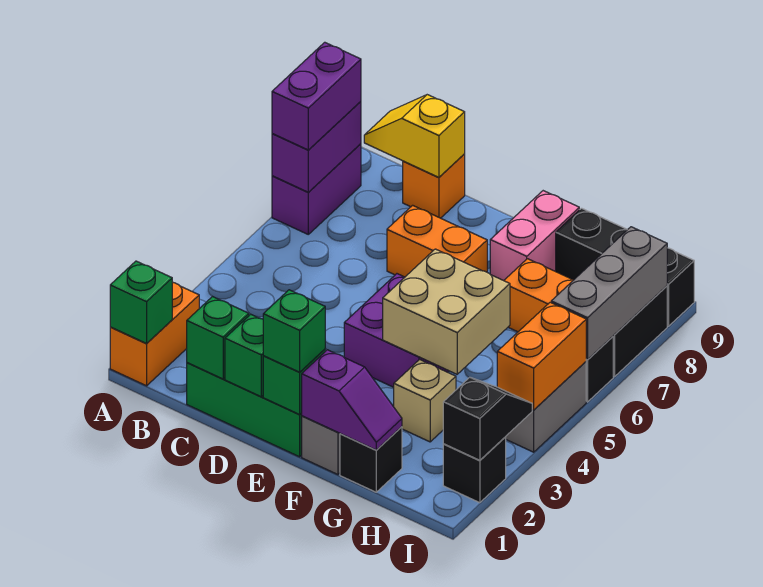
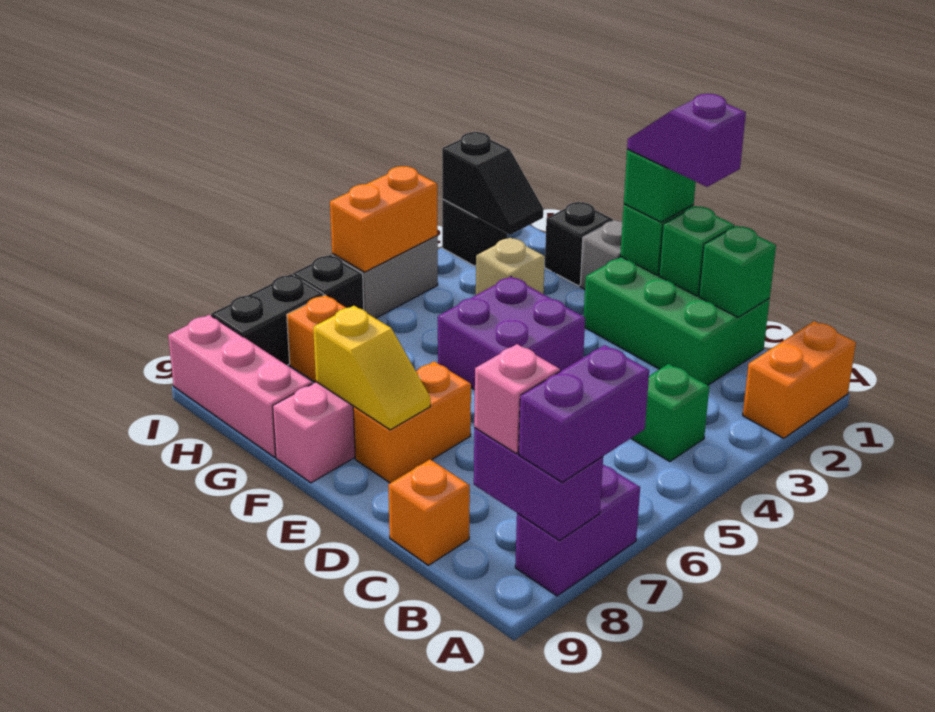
green 1x1 brick [110,261,172,343] -> green 1x1 brick moved to [631,364,709,461]
purple 1x2 brick [272,102,361,192] -> purple 1x2 brick turned to [474,428,603,540]
none -> pink 1x1 brick [474,344,560,454]
yellow 1x2 slope [364,95,465,178] -> yellow 1x2 slope moved to [313,306,430,430]
orange 1x2 brick [387,205,487,277] -> orange 1x2 brick turned to [353,361,471,483]
purple 1x2 slope [302,350,402,450] -> purple 1x2 slope moved to [627,94,746,187]
tan 2x2 brick [383,249,510,374] -> none
black 1x3 brick [556,208,694,326] -> pink 1x3 brick [168,315,312,457]
black 1x2 slope [443,377,532,461] -> black 1x2 slope turned to [442,132,543,235]
grey 1x3 brick [551,227,667,359] -> none

